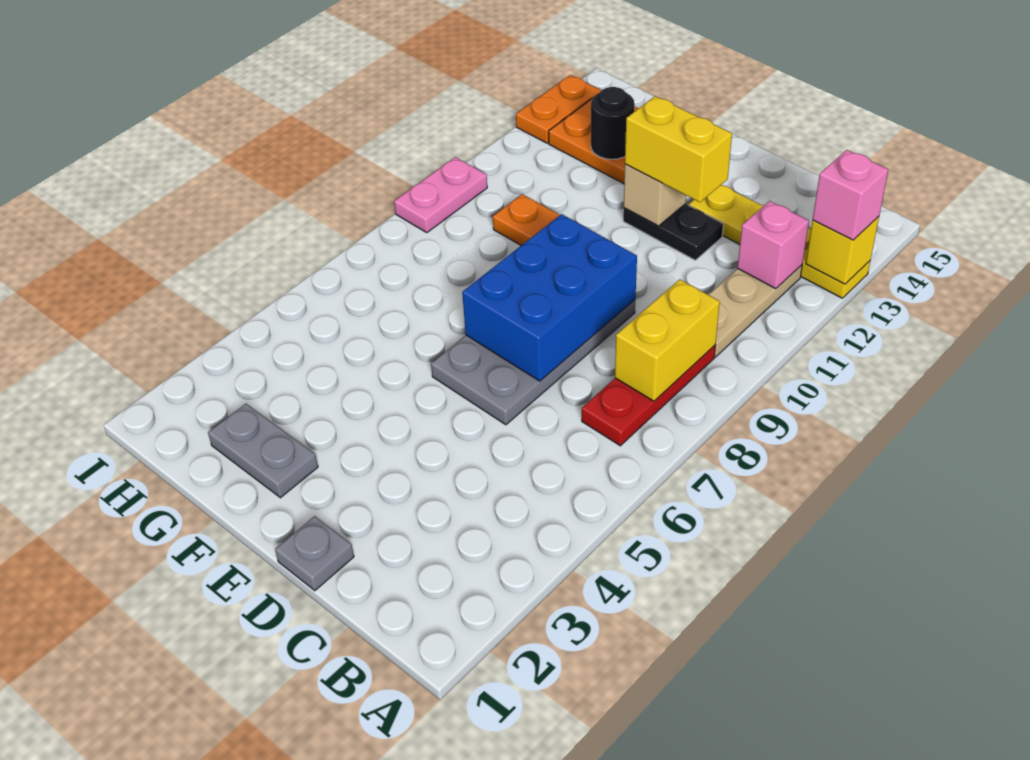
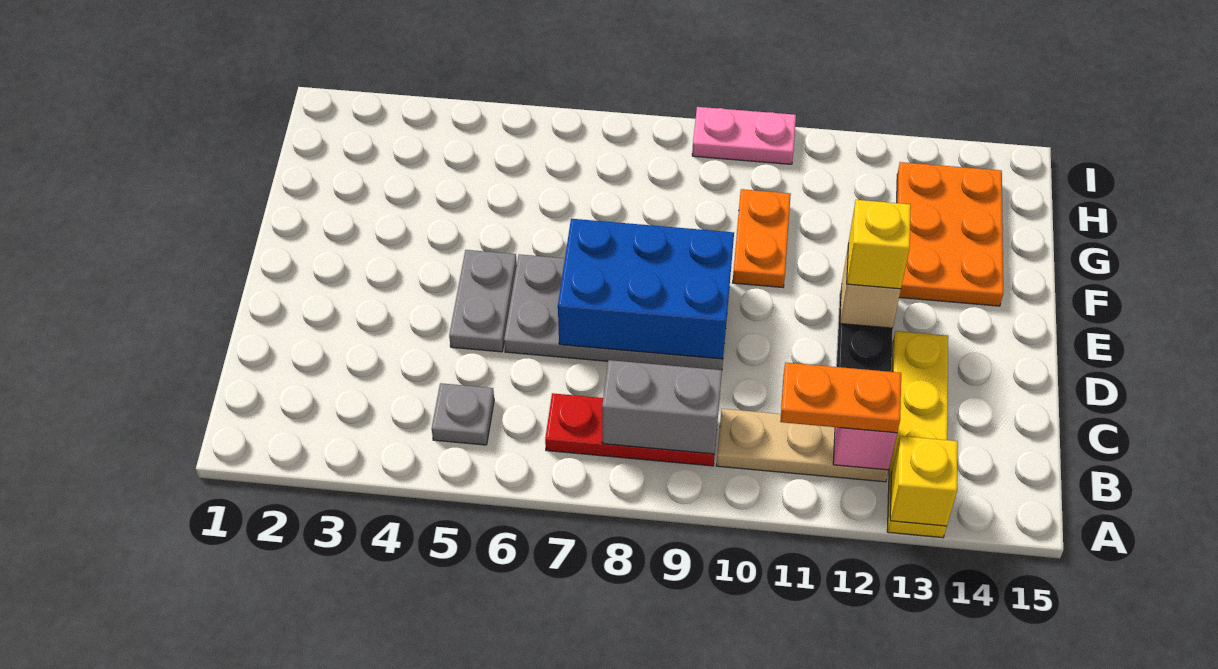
pink 1x1 brick [813,150,888,240] -> none
yellow 1x2 brick [615,279,720,401] -> grey 1x2 brick [602,360,722,454]
grey 1x1 plate [275,516,354,591] -> grey 1x1 plate moved to [432,383,494,445]
yellow 1x2 brick [625,96,732,202] -> yellow 1x1 brick [847,200,911,289]
grey 1x2 plate [208,404,318,498] -> grey 1x2 plate moved to [449,250,517,352]
black 1x1 round brick [591,87,635,159] -> none
orange 1x2 plate [516,75,601,143] -> orange 1x2 plate moved to [780,362,901,433]

